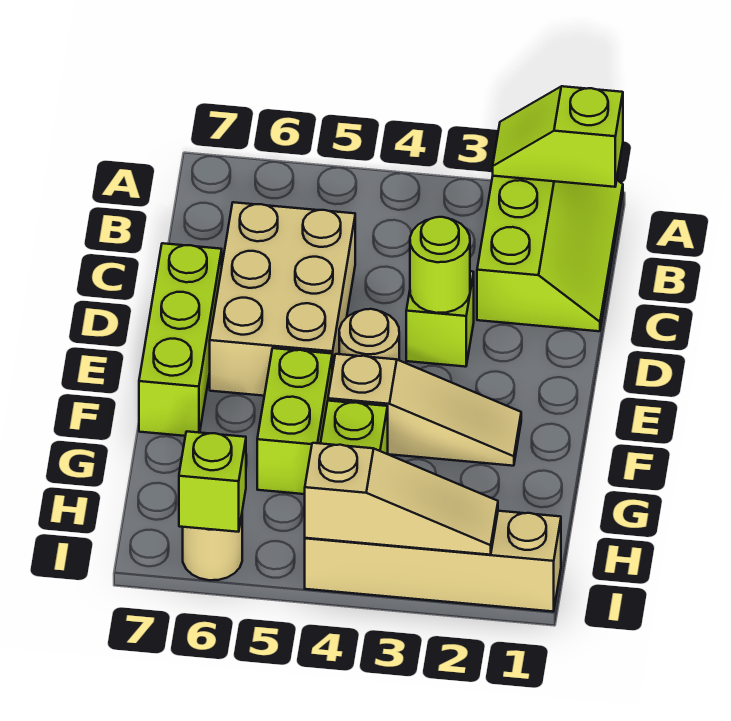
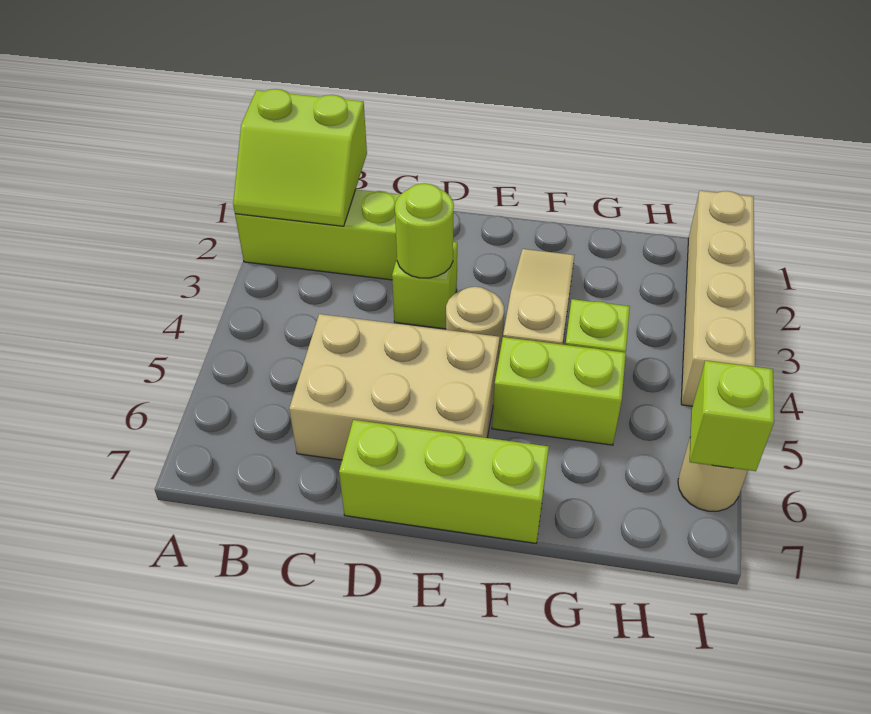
lime 1x2 slope [493,86,623,187] -> lime 2x2 slope [233,89,367,226]
tan 1x3 slope [305,443,498,555] -> none

